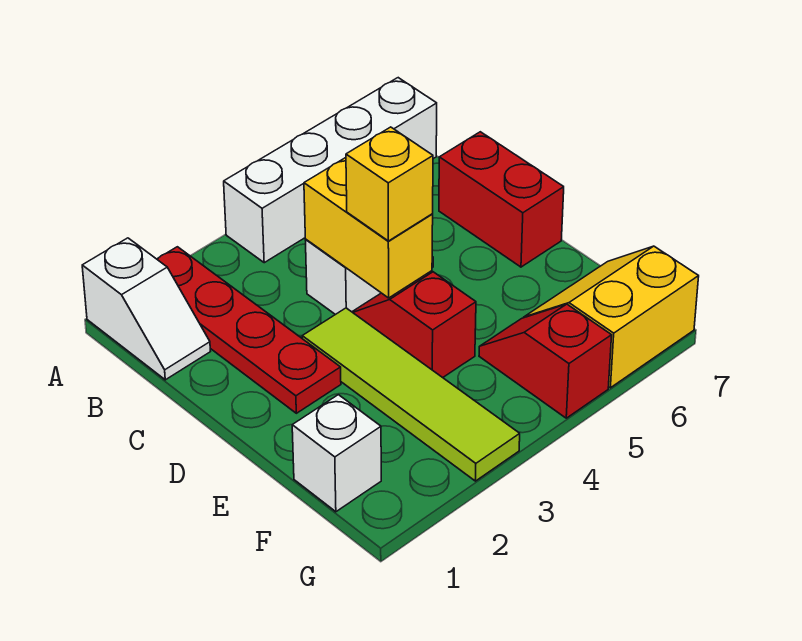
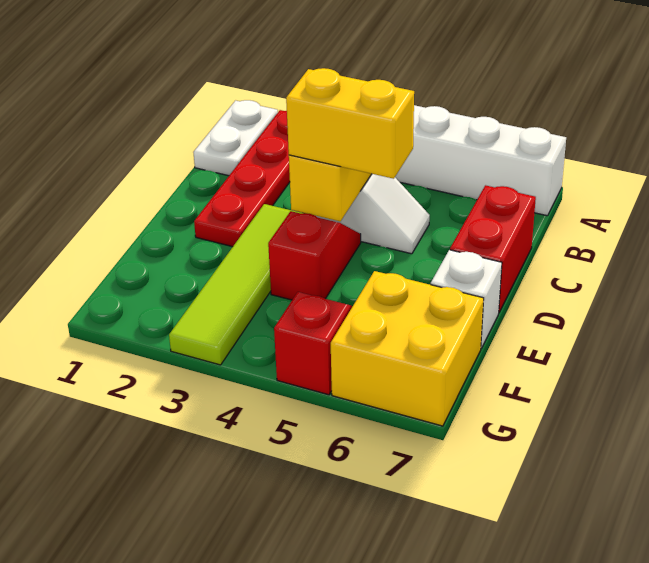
white 1x2 slope [82,238,210,380] -> white 1x2 plate [193,100,278,176]
yellow 1x1 brick [346,127,433,241] -> yellow 1x2 brick [286,68,414,179]
white 1x1 brick [292,395,381,512] -> white 1x1 brick moved to [431,250,502,348]
yellow 2x2 slope [524,246,699,388] -> yellow 2x2 brick [331,271,484,426]

